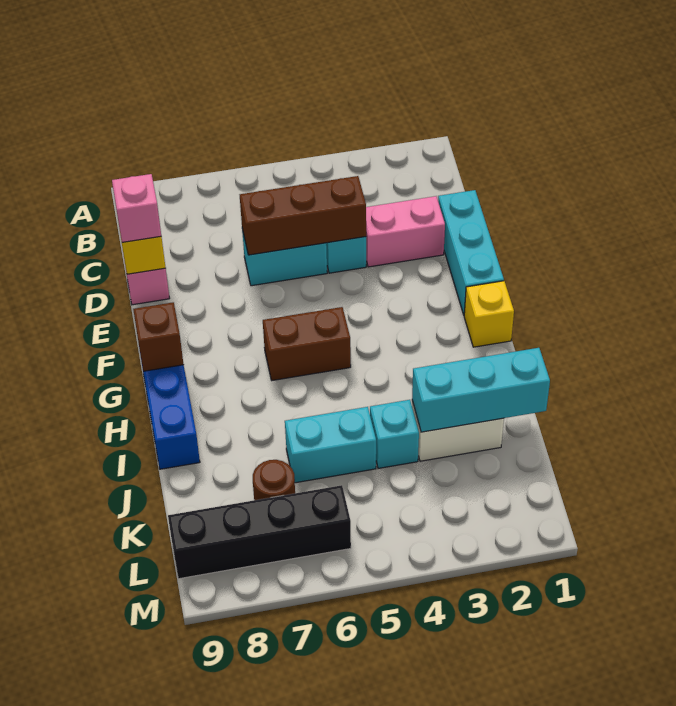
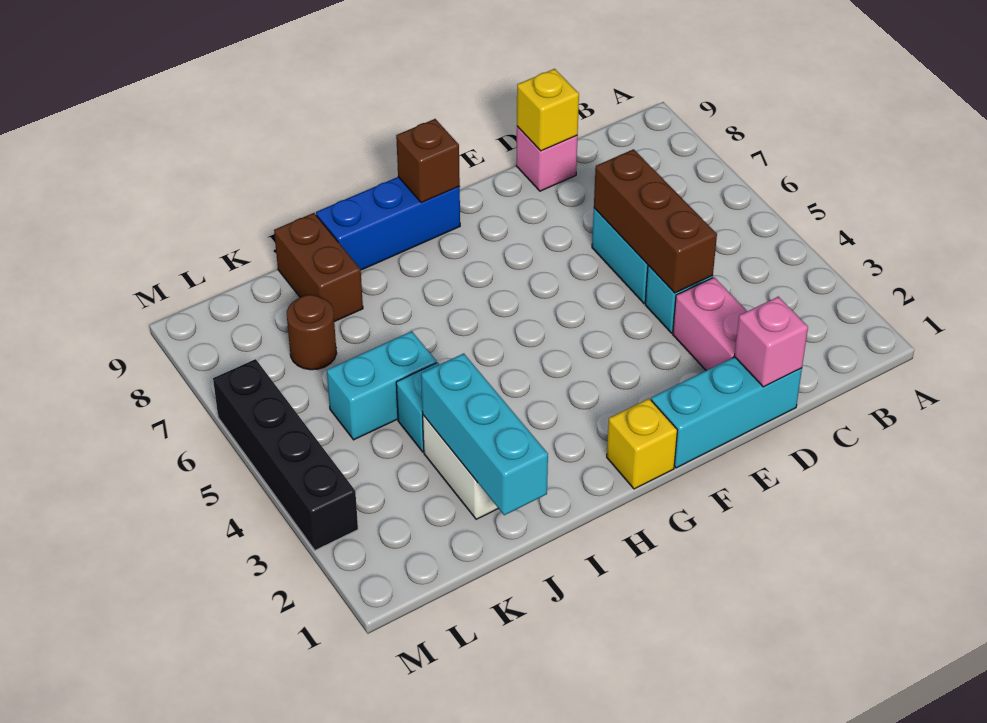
pink 1x1 brick [112,174,161,242] -> pink 1x1 brick moved to [734,297,808,387]
brown 1x2 brick [263,307,351,380] -> brown 1x2 brick moved to [274,213,363,322]
cyan 1x2 brick [285,407,376,483] -> cyan 1x2 brick turned to [327,331,437,440]
black 1x4 brick [168,485,351,579] -> black 1x4 brick moved to [213,359,358,550]

